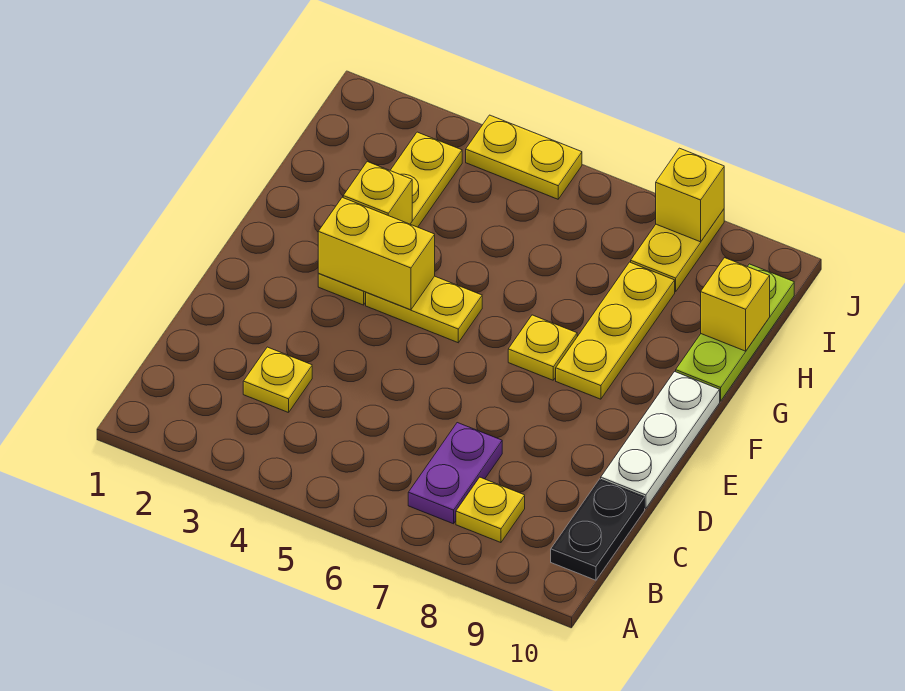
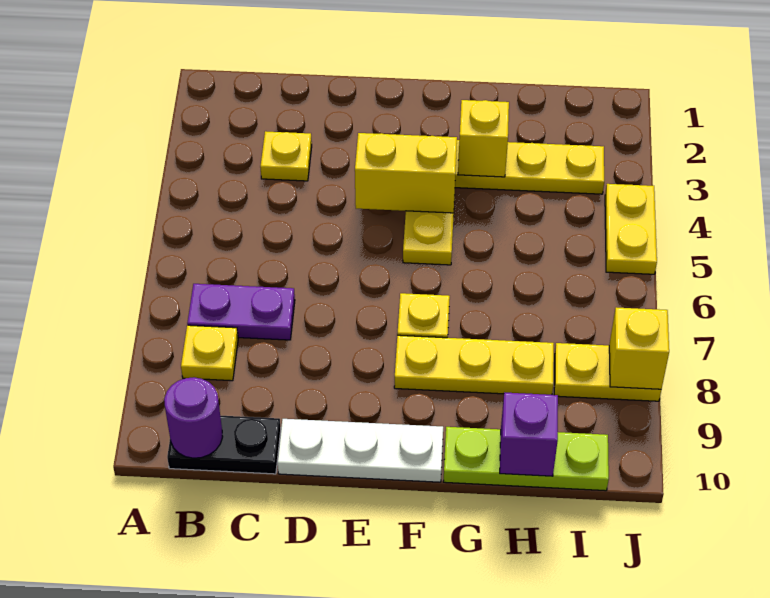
none -> purple 1x1 round brick [164,377,223,458]
yellow 1x2 brick [318,197,435,310] -> yellow 1x2 brick turned to [355,133,457,213]
yellow 1x1 brick [701,258,770,351] -> purple 1x1 brick [500,392,558,476]

